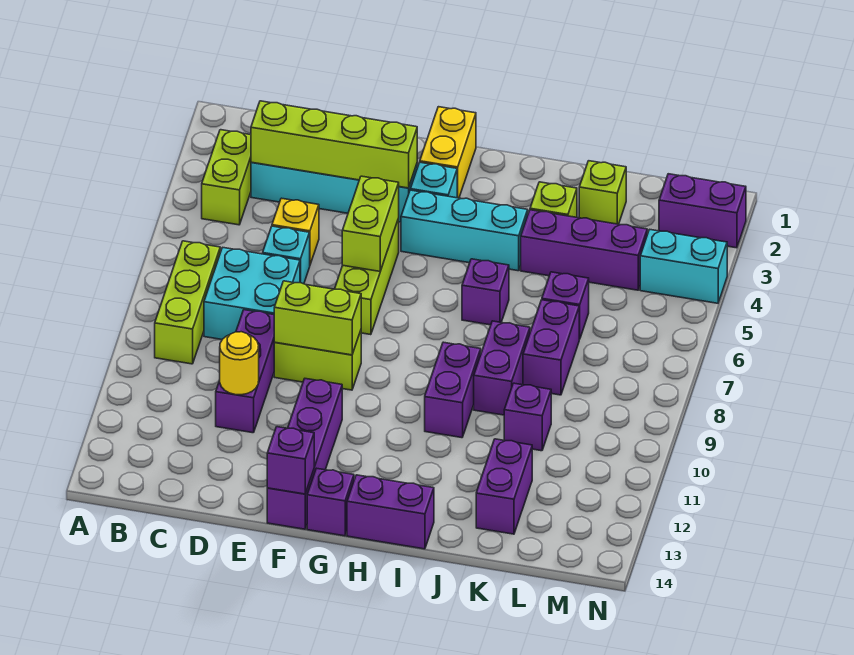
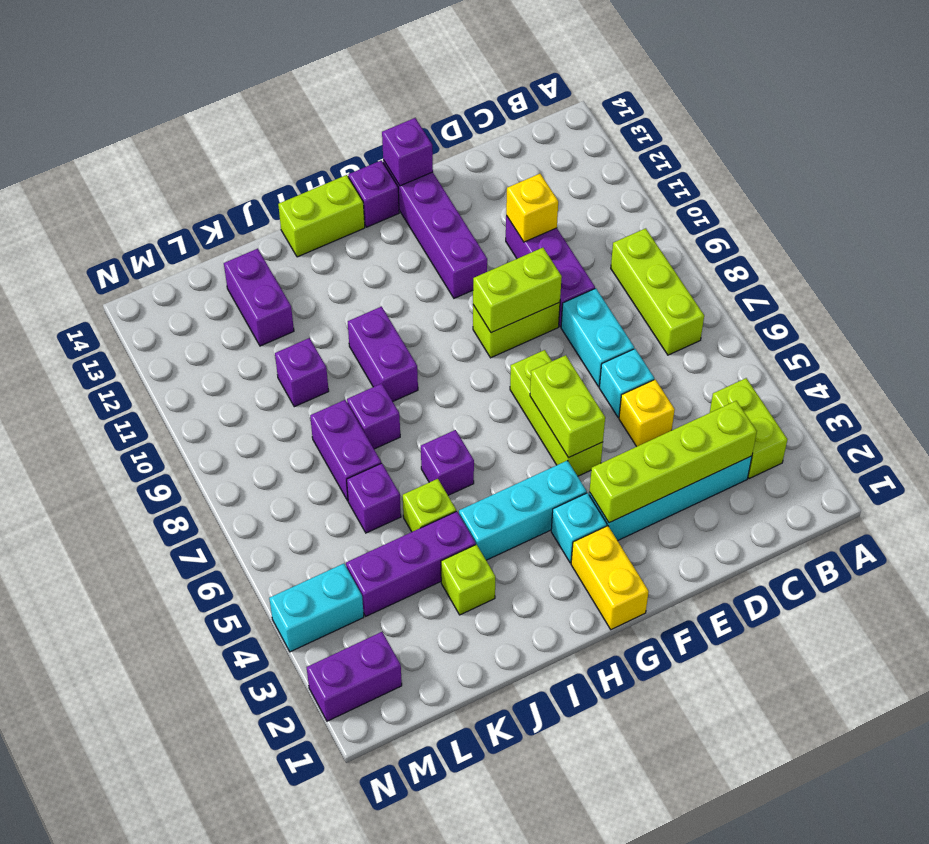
cyan 2x2 brick [204,247,300,339] -> cyan 1x2 brick [561,288,634,387]
yellow 1x1 round brick [220,332,259,395] -> yellow 1x1 brick [506,174,558,242]
purple 1x2 brick [347,475,434,549] -> lime 1x2 brick [278,175,365,257]
purple 1x2 brick [474,321,530,415] -> purple 1x1 brick [347,384,400,449]
lime 1x1 brick [579,161,626,224] -> lime 1x1 brick moved to [403,479,456,532]

